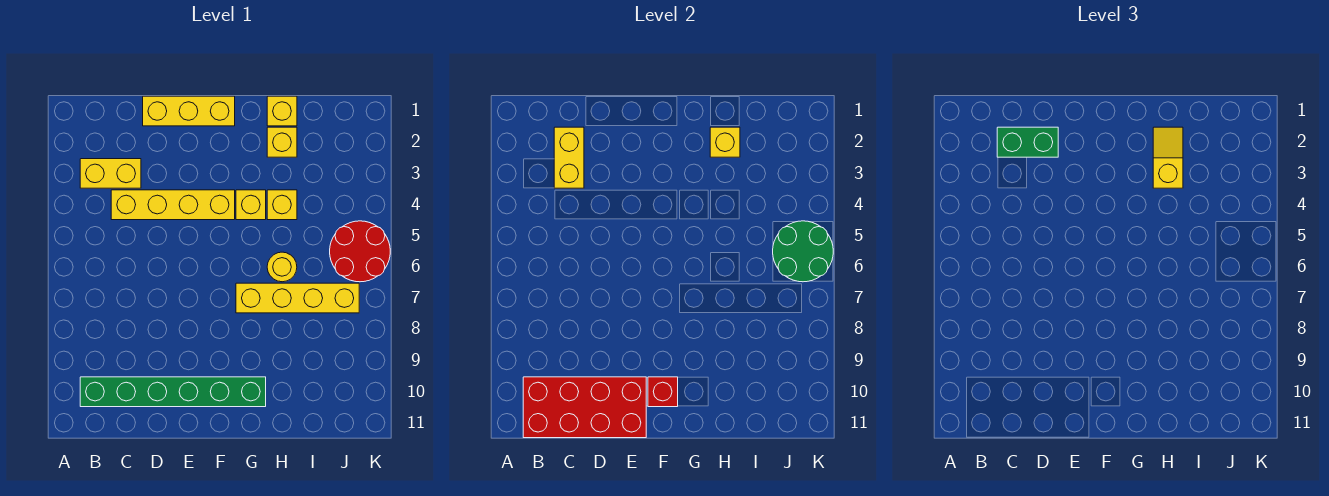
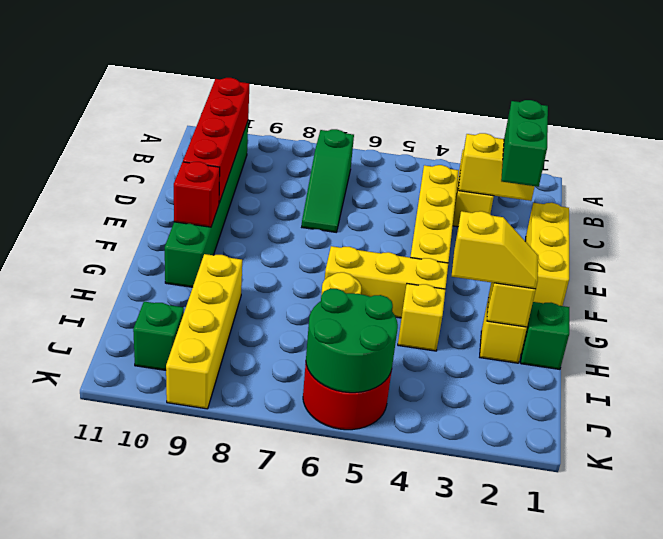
none -> green 1x3 slope [302,129,354,232]
red 2x4 brick [523,377,646,438] -> red 1x4 brick [183,78,249,203]
yellow 1x1 brick [236,190,266,220] -> yellow 1x3 brick [325,246,448,318]
yellow 1x4 brick [236,283,359,313] -> yellow 1x4 brick moved to [166,254,242,409]
yellow 1x1 brick [267,96,297,126] -> green 1x1 brick [521,302,569,369]
none -> green 1x1 brick [133,302,184,370]

